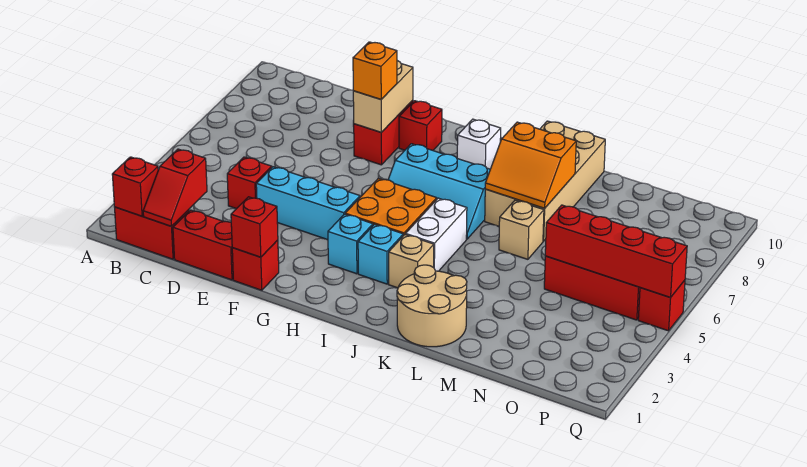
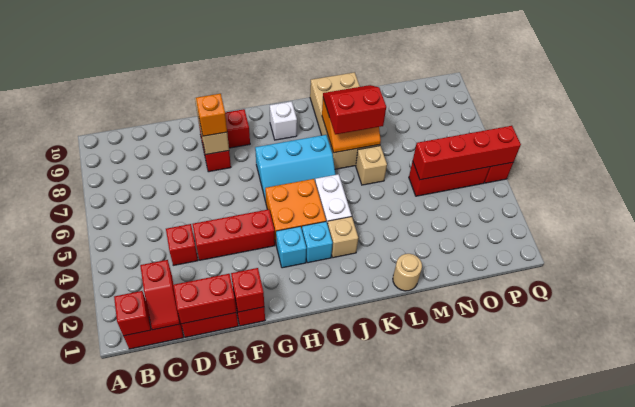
none -> red 1x2 brick [173,274,237,324]
cyan 1x3 brick [256,167,360,240] -> red 1x3 brick [192,209,275,260]
tan 2x2 round brick [397,265,467,347] -> tan 1x1 round brick [393,254,422,291]
none -> red 2x2 slope [323,85,386,134]

